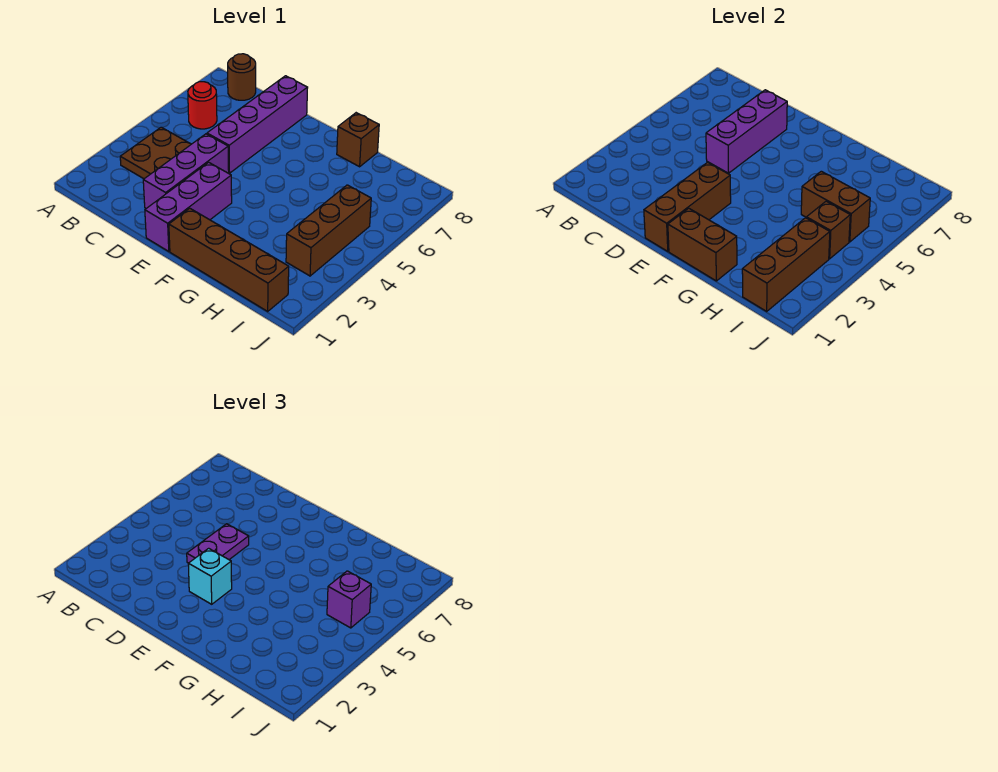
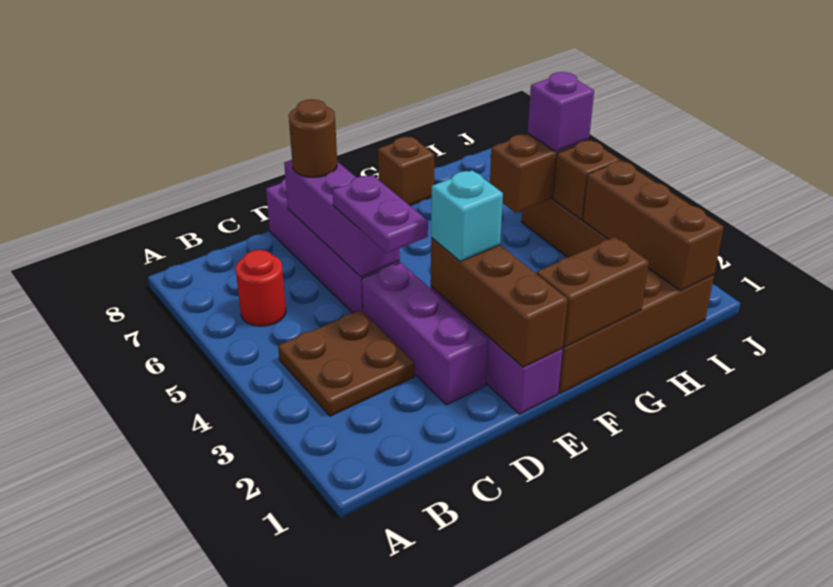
brown 1x1 round brick [228,54,256,100] -> brown 1x1 round brick moved to [289,99,337,177]

